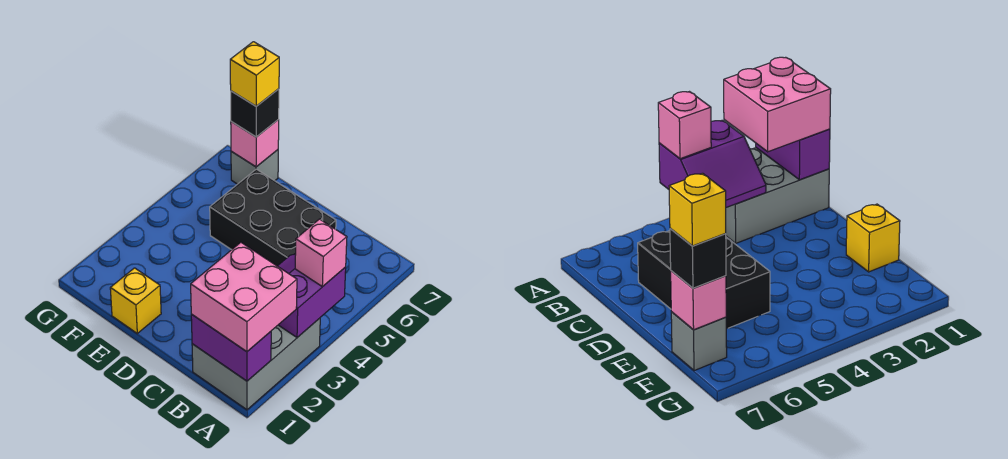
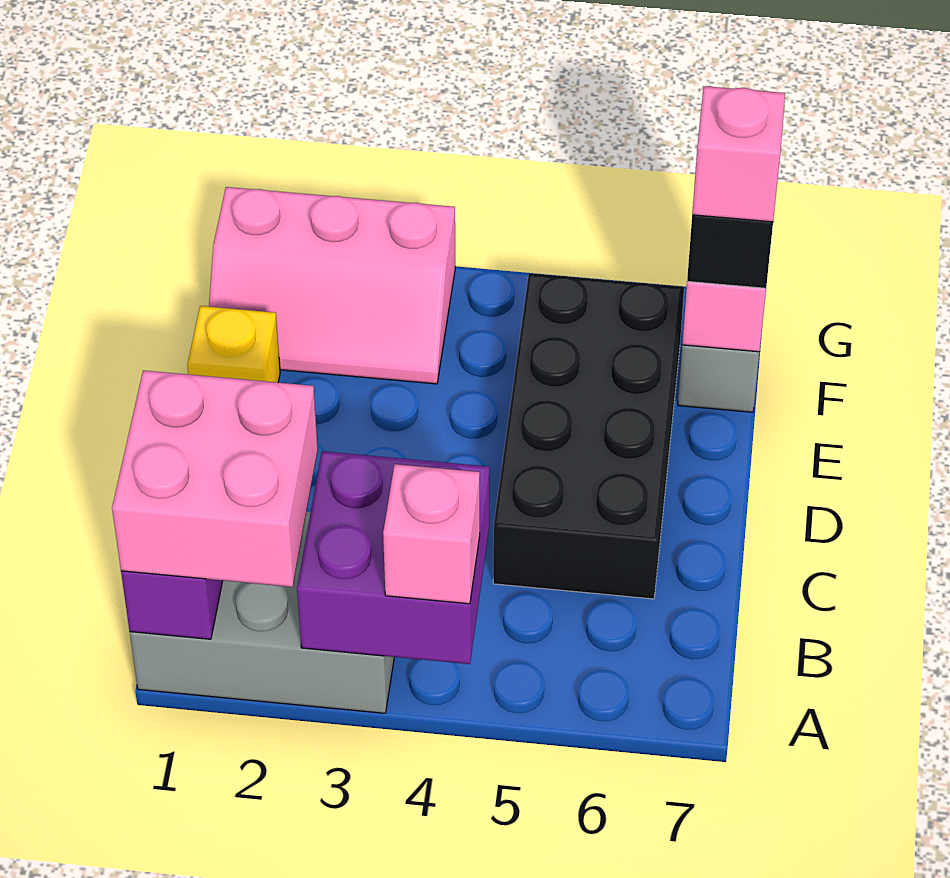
purple 2x2 slope [278,254,346,337] -> purple 2x2 brick [297,451,489,664]
black 2x3 brick [210,169,336,266] -> black 2x4 brick [493,273,684,599]
none -> pink 2x3 slope [209,187,455,384]
yellow 1x1 brick [230,42,279,106] -> pink 1x1 brick [692,86,785,222]

